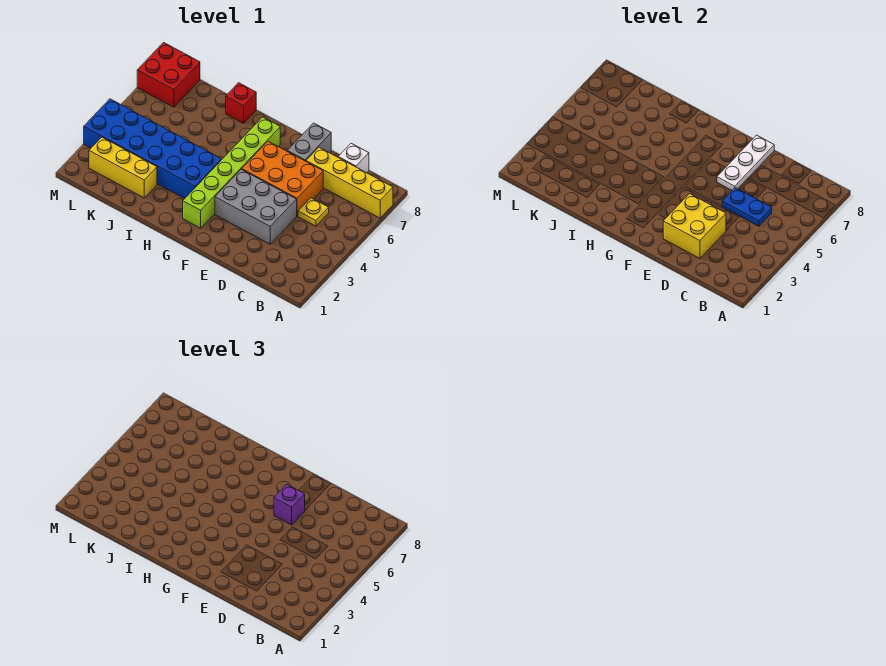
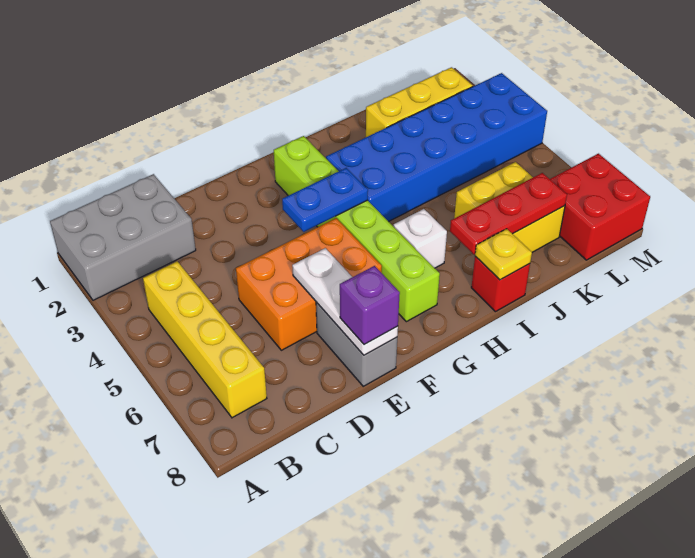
yellow 1x4 brick [306,147,393,218] -> yellow 1x4 brick turned to [143,261,267,418]
yellow 1x1 plate [298,198,329,226] -> yellow 1x1 plate moved to [475,229,532,280]
blue 1x2 plate [722,188,772,226] -> blue 1x2 plate moved to [282,168,368,232]
white 1x1 brick [338,143,369,173] -> white 1x1 brick moved to [393,209,447,268]
yellow 2x2 brick [663,194,726,259] -> yellow 2x2 brick moved to [454,162,565,252]
grey 2x3 brick [215,169,297,244] -> grey 2x3 brick moved to [50,174,196,300]
purple 1x1 brick [274,484,305,525] -> purple 1x1 brick moved to [340,266,400,344]
none -> red 1x3 plate [450,173,567,254]

